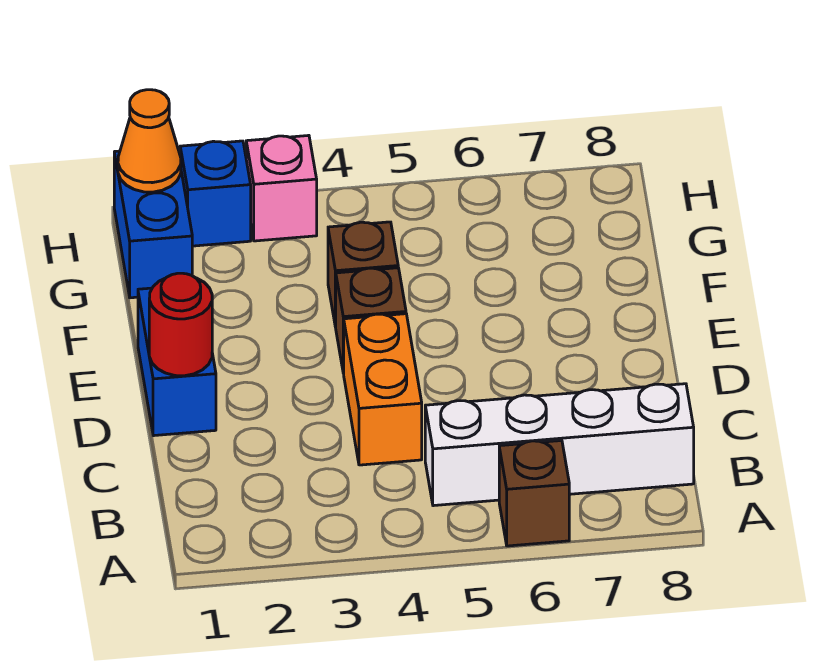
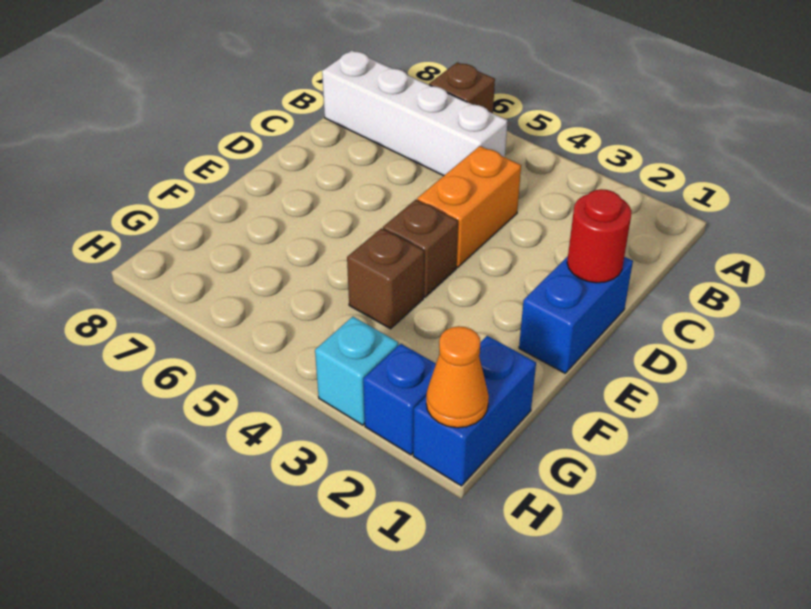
pink 1x1 brick [246,135,317,241] -> cyan 1x1 brick [315,317,398,425]

